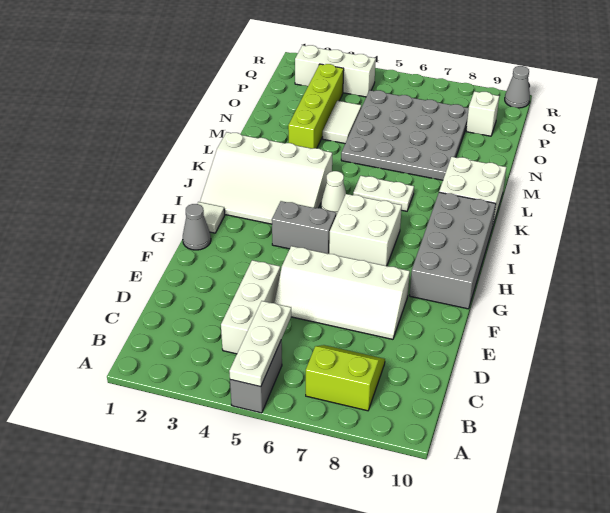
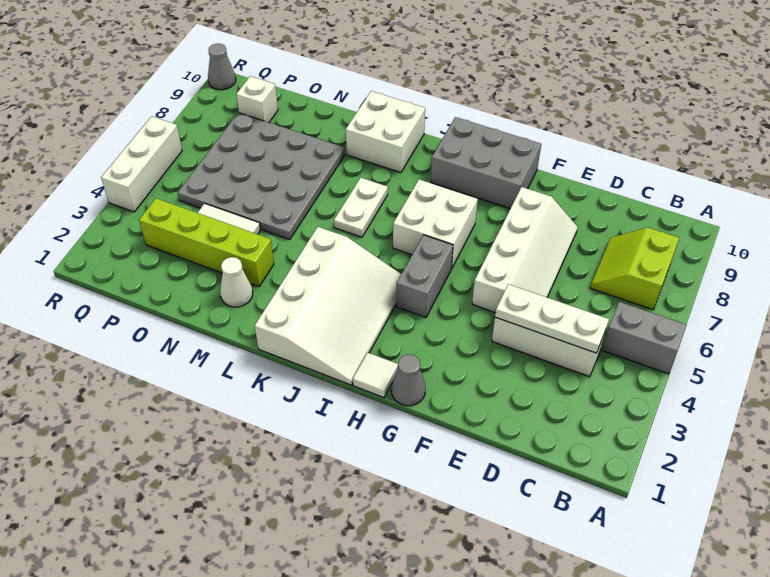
white 1x3 plate [229,301,291,387] -> white 1x3 plate moved to [495,284,609,353]
grey 2x4 brick [410,192,496,309] -> grey 2x3 brick [431,117,541,209]
white 1x1 cone [321,171,346,215] -> white 1x1 cone moved to [220,257,253,307]
white 1x3 brick [295,45,376,97] -> white 1x3 brick moved to [101,116,182,212]

